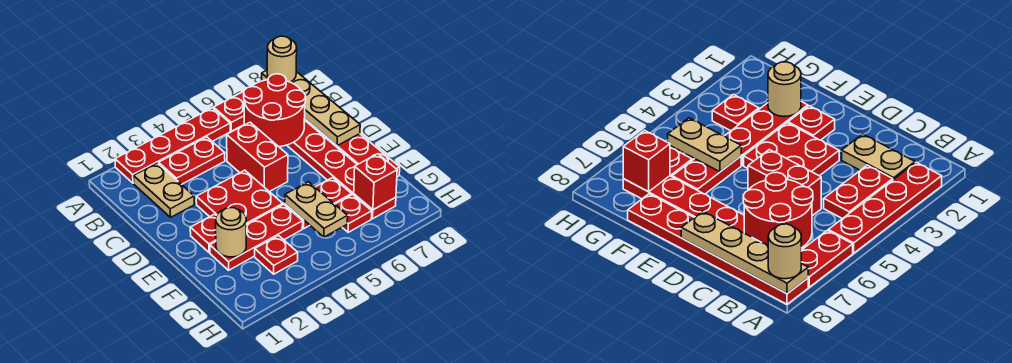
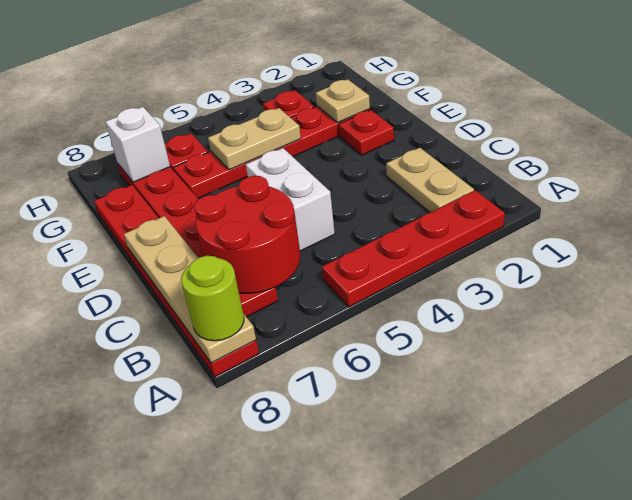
red 1x2 plate [214,91,244,131] -> none
tan 1x1 round brick [267,36,297,82] -> lime 1x1 round brick [181,256,244,341]
red 1x2 plate [159,137,225,185] -> none
red 1x2 brick [227,122,288,192] -> white 1x2 brick [246,148,335,251]
red 2x2 plate [196,170,283,225] -> none
tan 1x1 round brick [216,208,246,257] -> tan 1x1 plate [316,79,370,123]
tan 1x2 plate [285,182,348,237] -> tan 1x2 plate turned to [208,108,301,170]
red 1x1 brick [354,154,397,210] -> white 1x1 brick [105,107,170,182]

